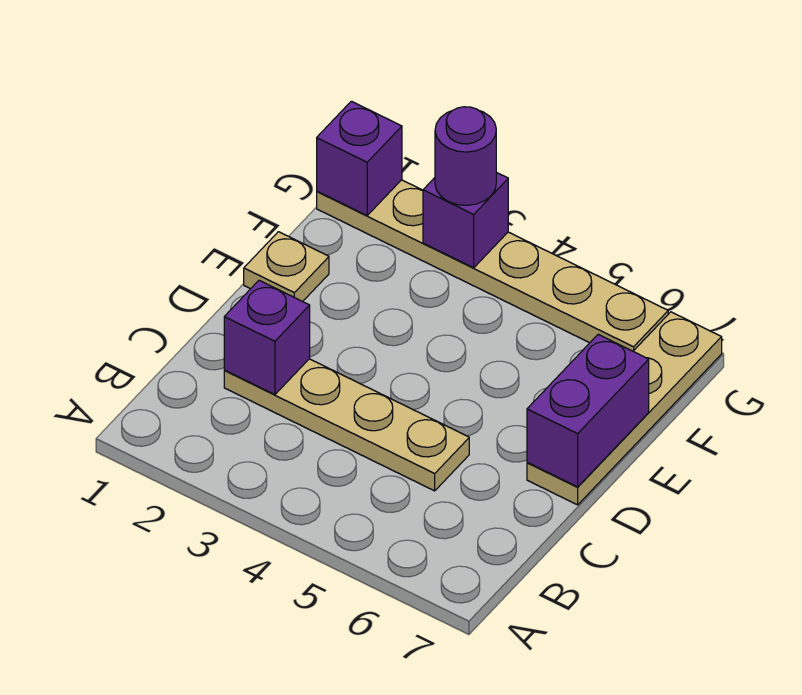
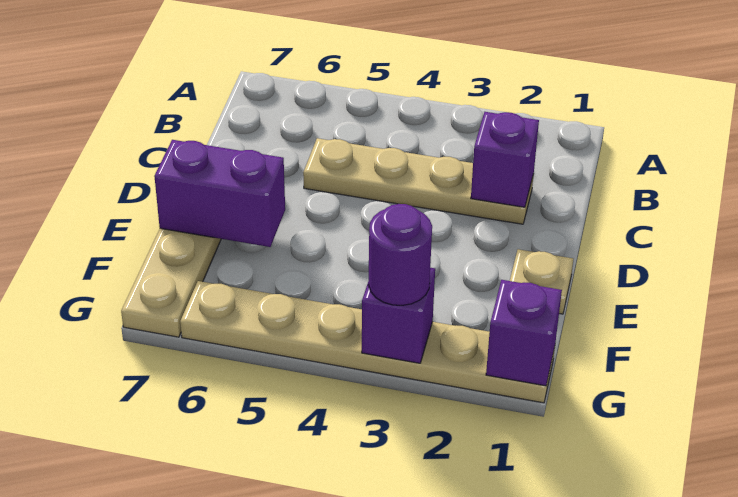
purple 1x2 brick [527,334,649,487] -> purple 1x2 brick turned to [154,140,285,247]

